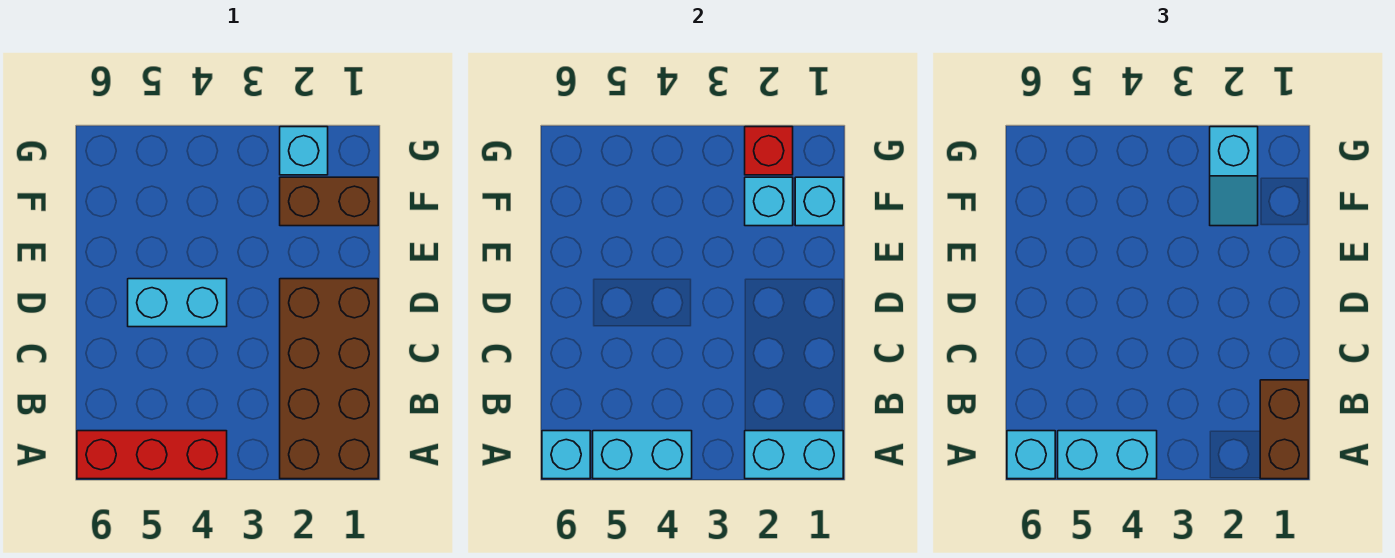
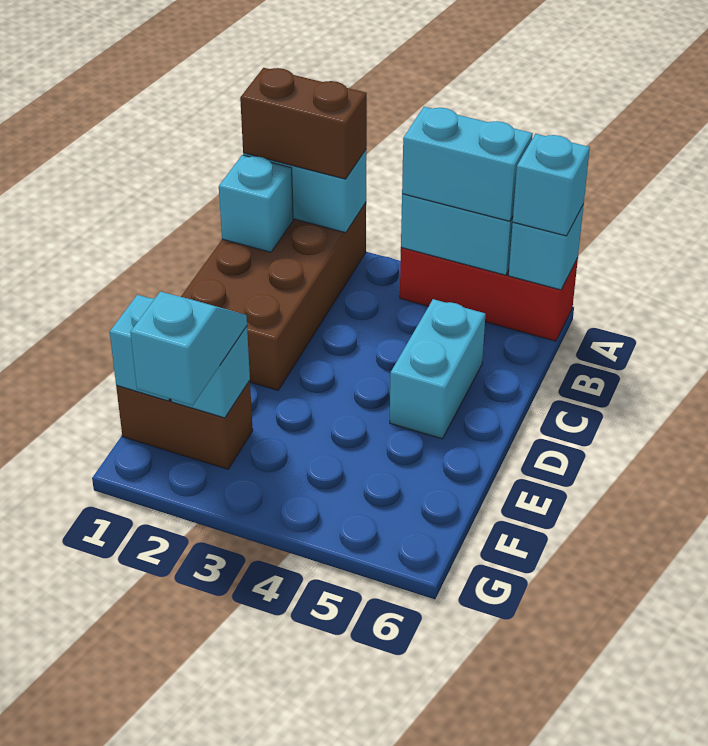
brown 1x2 brick [1260,380,1308,479] -> brown 1x2 brick turned to [240,68,367,179]
cyan 1x2 brick [128,279,227,327] -> cyan 1x2 brick turned to [390,299,485,439]
cyan 1x1 brick [280,127,328,175] -> cyan 1x1 brick moved to [219,155,293,252]
red 1x1 brick [745,127,793,175] -> none

